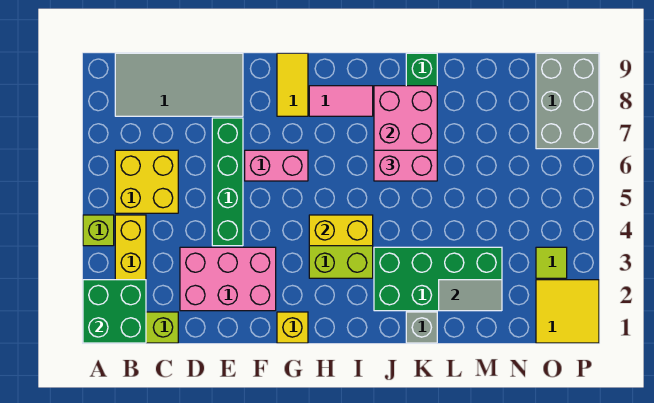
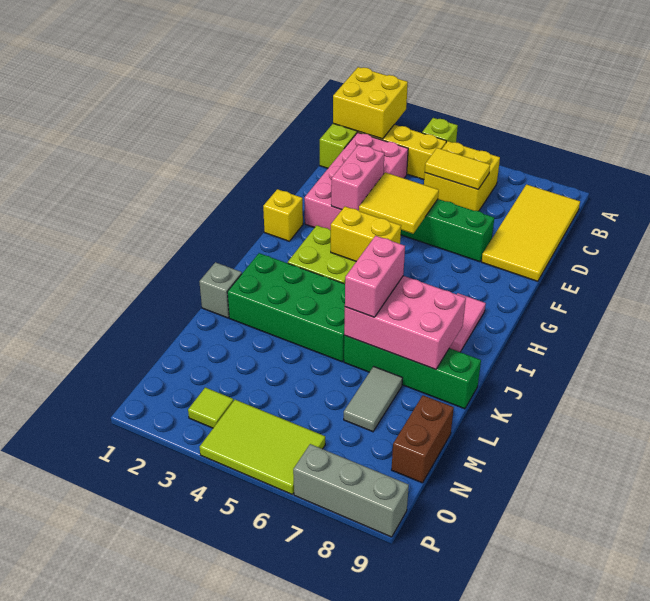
green 2x2 brick [83,280,146,343] -> yellow 2x2 brick [333,67,408,139]
grey 2x4 tile [115,53,243,116] -> yellow 2x4 tile [482,184,580,281]
pink 2x3 brick [180,247,276,311] -> pink 2x4 brick [304,133,408,230]
pink 1x2 brick [245,150,308,181] -> pink 1x2 brick moved to [331,145,384,211]
yellow 1x2 tile [277,53,308,116] -> yellow 1x2 tile moved to [425,148,490,189]
yellow 1x2 brick [309,215,373,246] -> yellow 1x2 brick turned to [331,207,401,261]
green 2x4 brick [374,247,502,311] -> green 2x4 brick turned to [227,253,345,362]
grey 1x2 tile [439,280,502,311] -> grey 1x2 tile moved to [344,367,403,432]
none -> brown 1x2 brick [392,395,454,483]
yellow 2x2 tile [536,280,599,343] -> yellow 2x2 tile moved to [359,172,439,234]
none -> lime 2x3 tile [200,400,325,495]
grey 2x3 brick [536,53,599,149] -> grey 1x3 brick [293,444,409,537]

